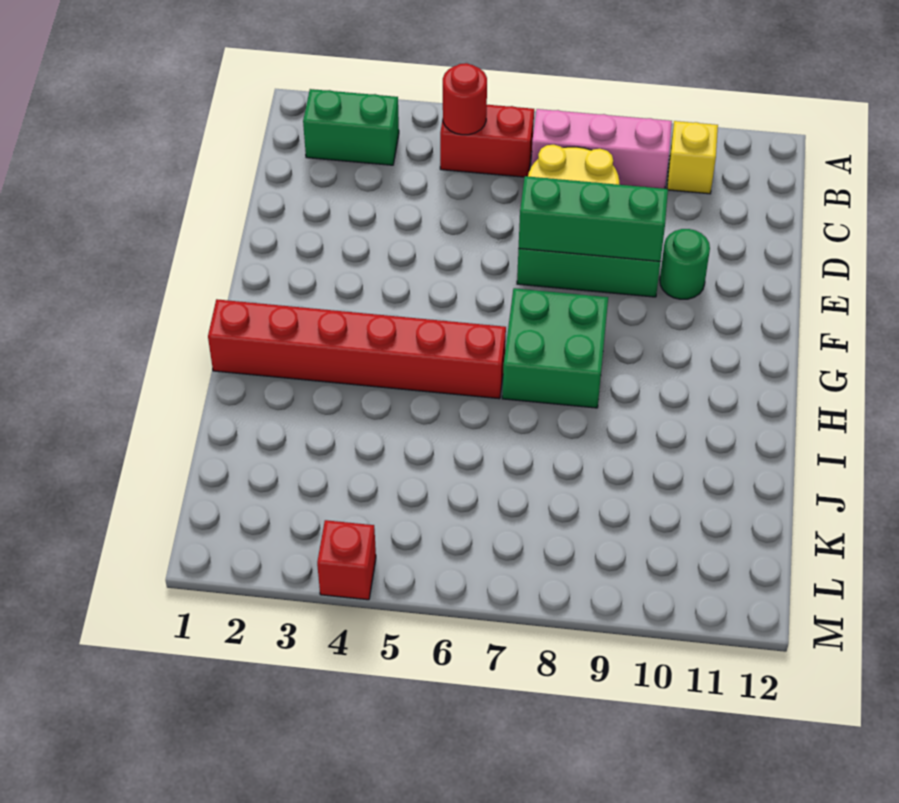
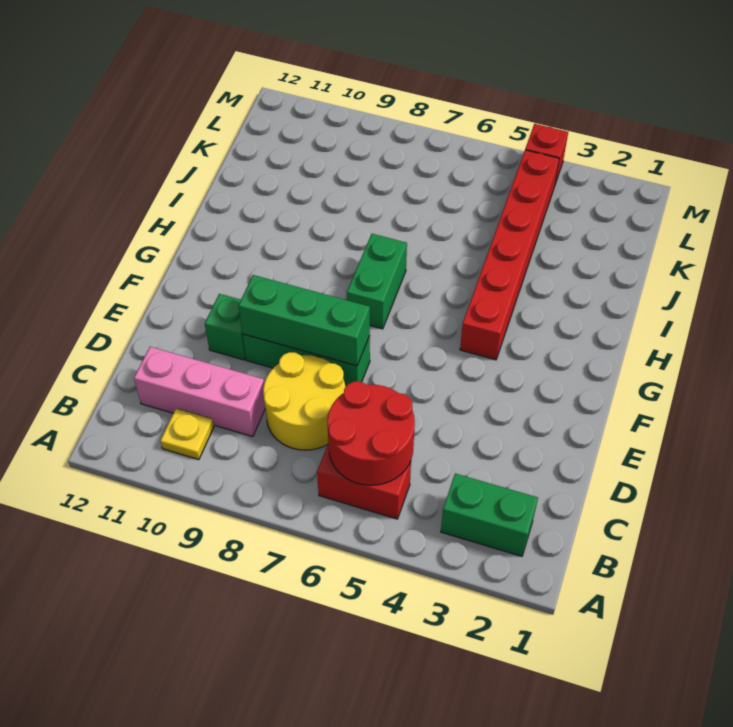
red 1x1 round brick [443,63,487,135] -> red 2x2 round brick [327,381,415,485]
pink 1x3 brick [531,109,672,189] -> pink 1x3 brick moved to [134,347,265,437]
yellow 1x1 brick [667,121,718,194] -> yellow 1x1 plate [160,409,214,460]
green 1x1 round brick [660,229,710,299] -> green 1x1 brick [205,294,246,360]
green 2x2 brick [502,288,608,408] -> green 1x2 brick [347,234,407,329]
red 1x6 brick [208,299,506,399] -> red 1x6 brick turned to [460,150,559,360]

